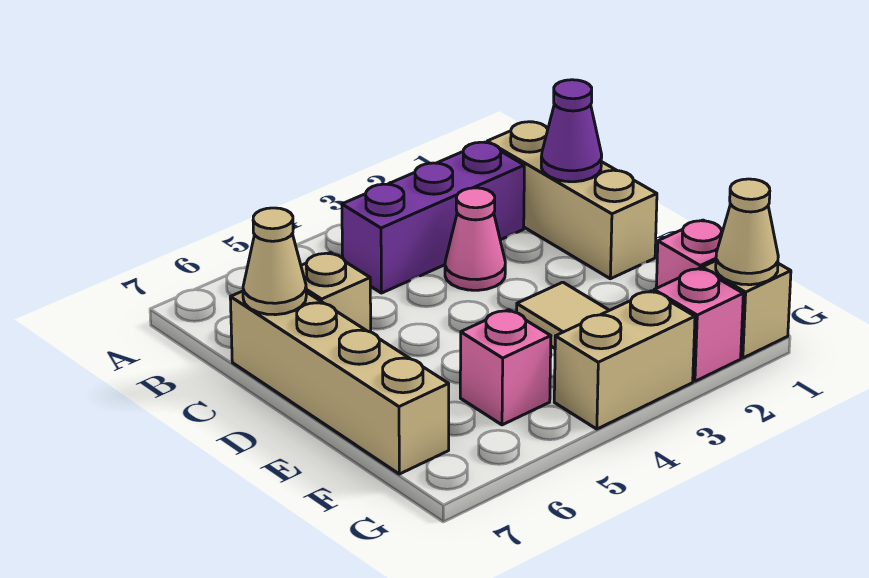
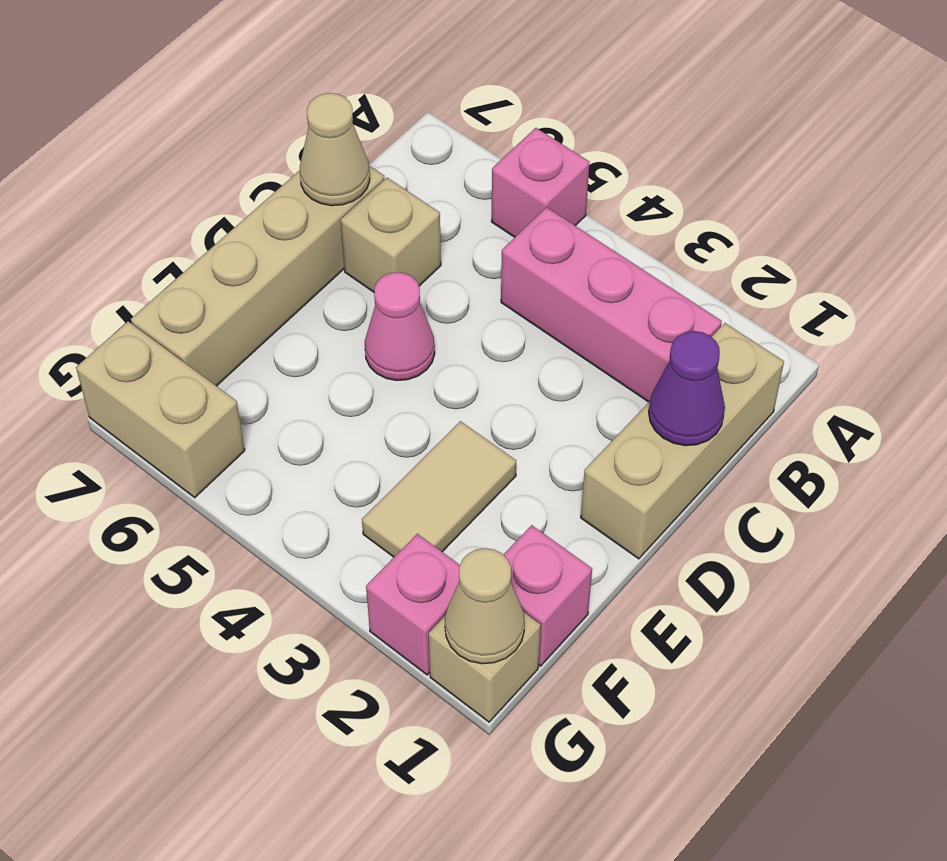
purple 1x3 brick [342,142,524,293] -> pink 1x3 brick [501,207,722,402]
pink 1x1 cone [445,188,505,290] -> pink 1x1 cone moved to [365,272,435,380]
pink 1x1 brick [460,310,551,425] -> pink 1x1 brick moved to [491,128,589,237]
tan 1x2 brick [554,291,695,429] -> tan 1x2 brick moved to [76,321,245,498]

